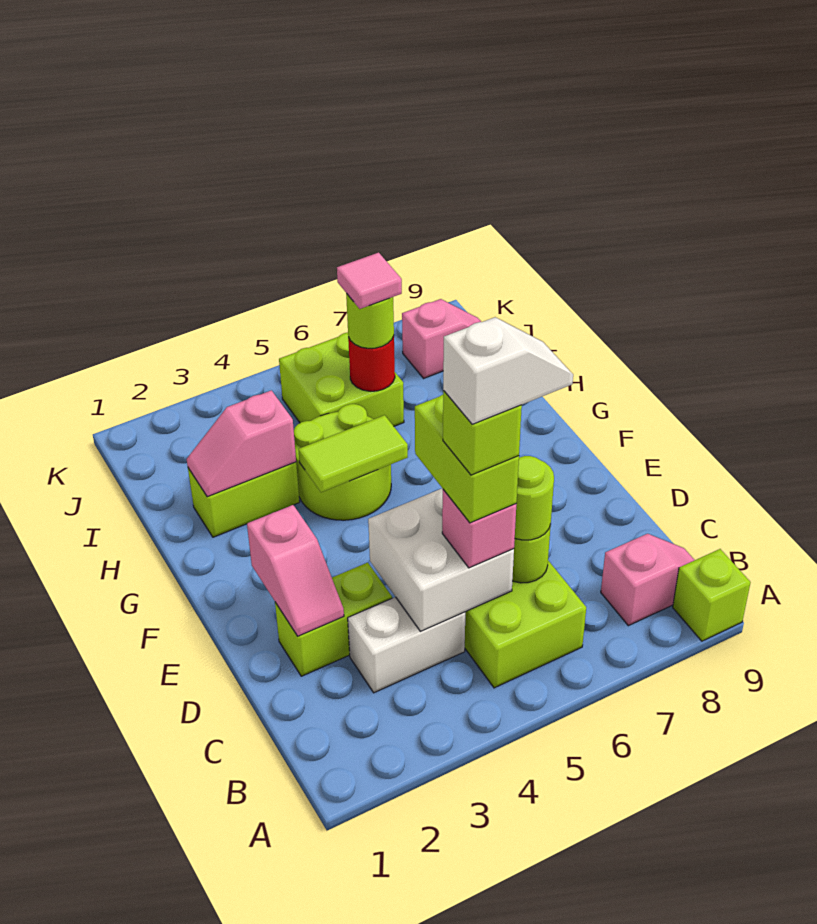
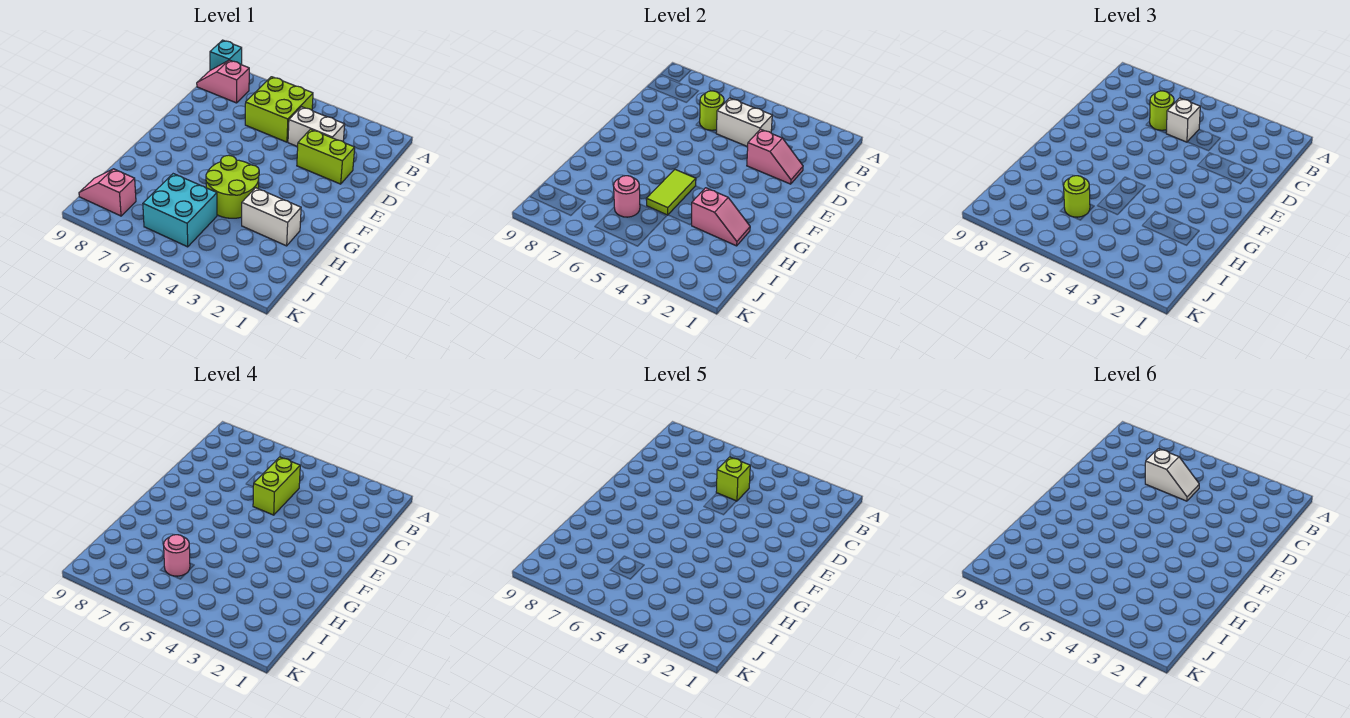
lime 1x1 brick [673,549,751,641] -> cyan 1x1 brick [210,40,242,70]
white 2x2 brick [368,488,514,631] -> white 1x2 brick [716,98,772,147]
pink 1x1 brick [442,490,516,568] -> white 1x1 brick [1166,98,1200,142]
white 1x2 slope [443,317,573,424] -> white 1x2 slope turned to [1145,449,1199,501]
pink 1x2 slope [247,505,344,636] -> pink 1x2 slope turned to [747,129,803,184]
lime 1x2 tile [298,415,408,492] -> lime 1x2 tile turned to [646,170,696,215]
lime 1x2 brick [188,462,300,537] -> white 1x2 brick [242,188,301,246]
lime 2x2 brick [279,332,404,426] -> cyan 2x2 brick [143,174,217,247]
red 1x1 round brick [348,336,395,391] -> pink 1x1 round brick [614,176,640,217]
pink 1x1 tile [337,253,402,309] -> pink 1x1 round brick [164,535,190,576]

